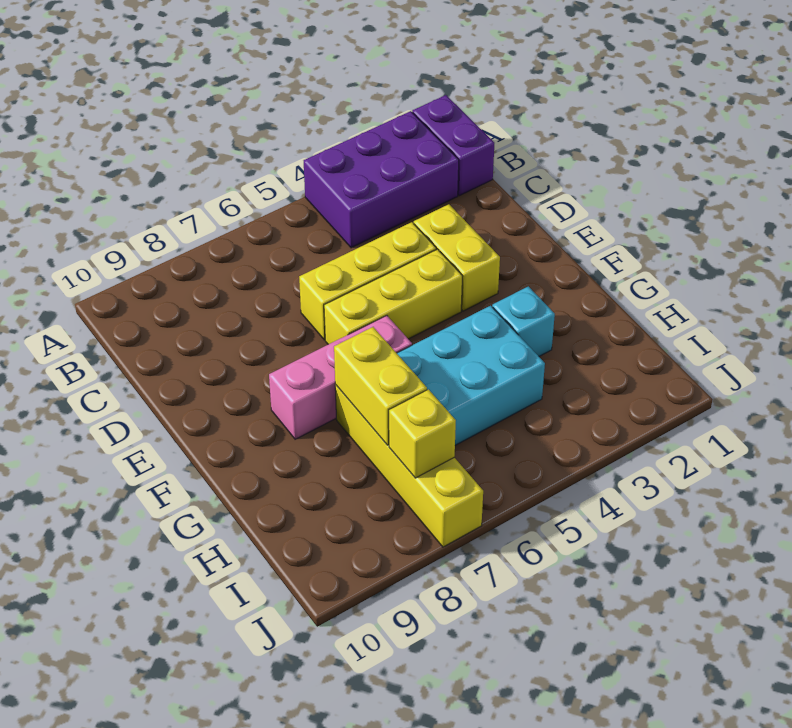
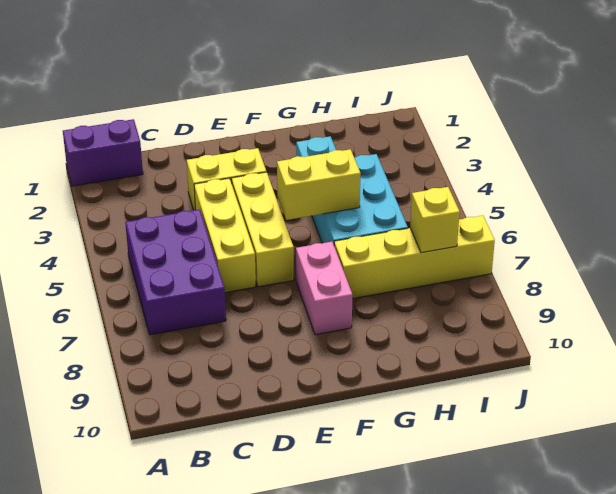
purple 2x3 brick [304,111,459,248] -> purple 2x3 brick moved to [125,209,226,335]
pink 1x3 brick [269,316,412,439] -> pink 1x2 brick [296,242,353,335]
yellow 1x2 brick [334,327,427,445] -> yellow 1x2 brick moved to [277,149,361,220]

